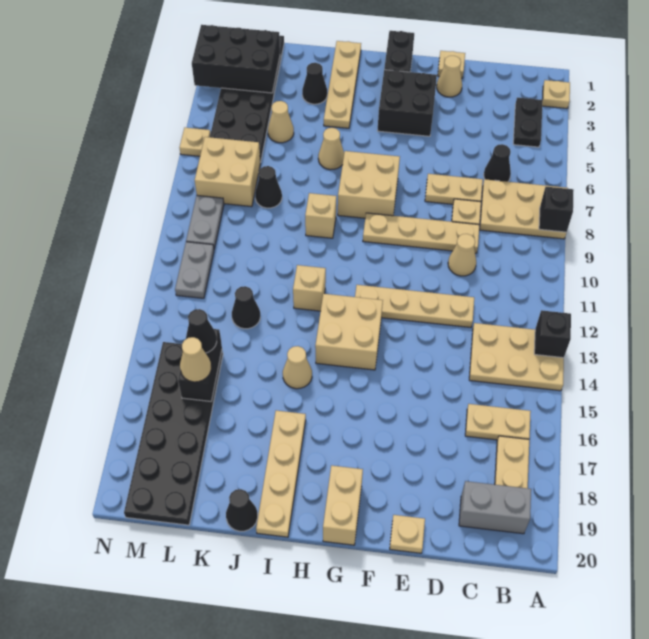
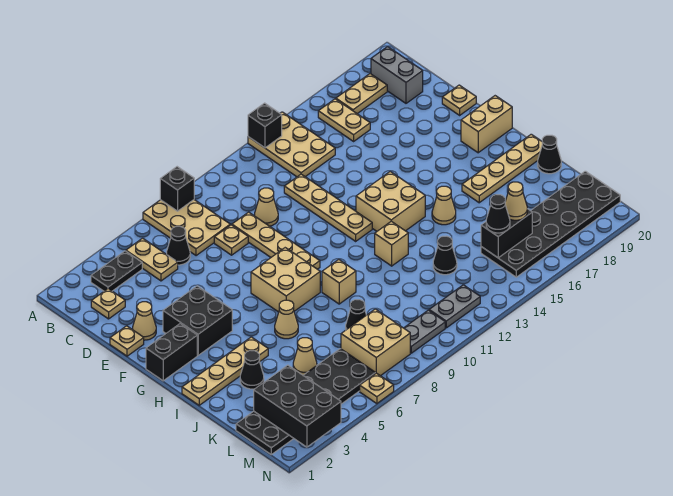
tan 1x1 plate [542,80,570,109] -> tan 1x1 plate moved to [91,289,125,319]
tan 1x2 plate [425,174,483,204] -> tan 1x2 plate moved to [126,238,178,281]

